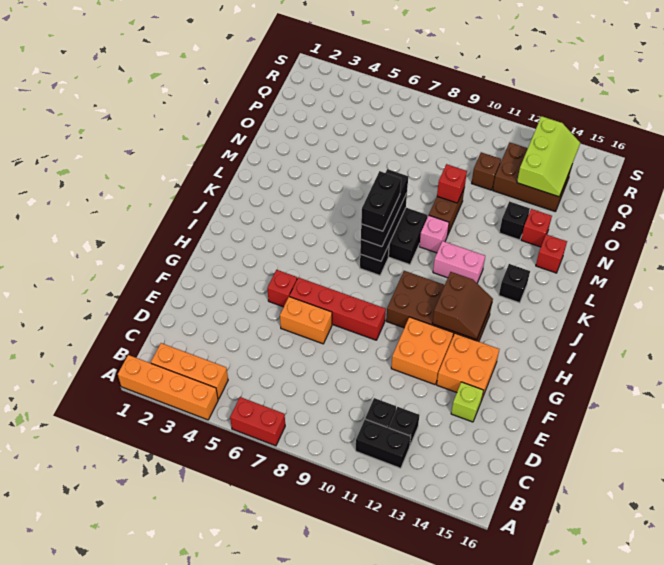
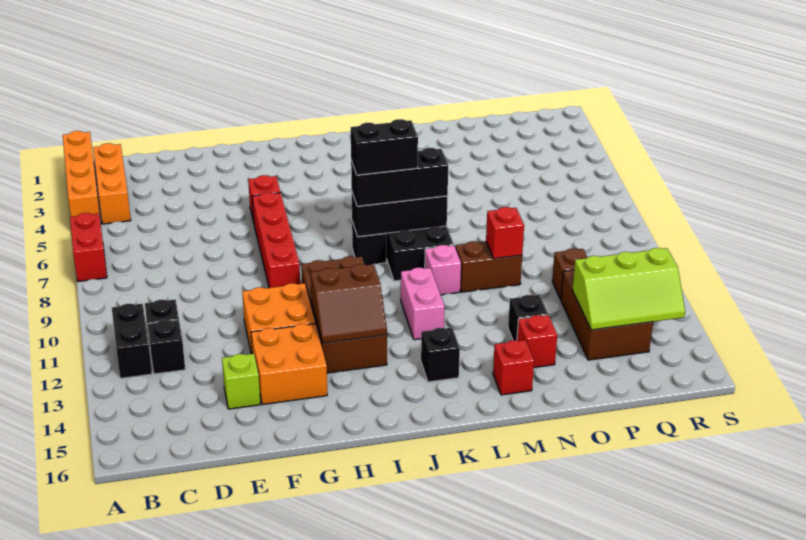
orange 1x2 brick [280,297,332,344] -> none

